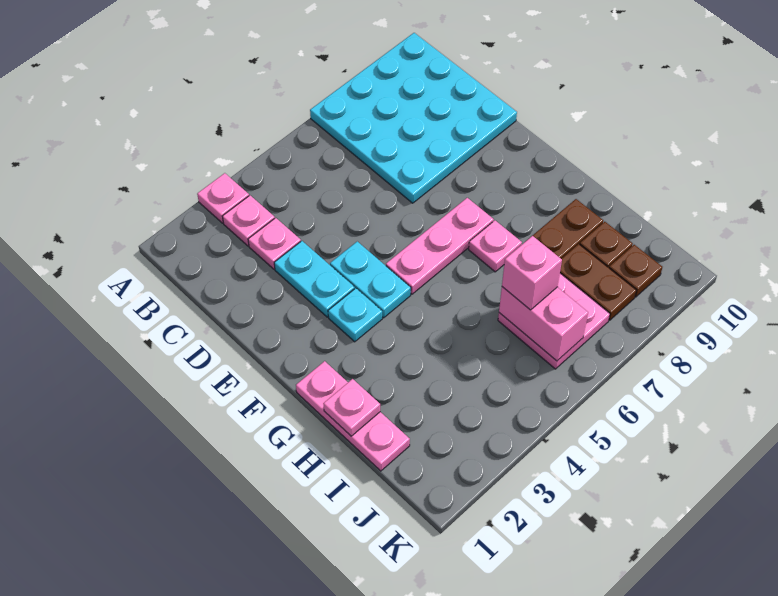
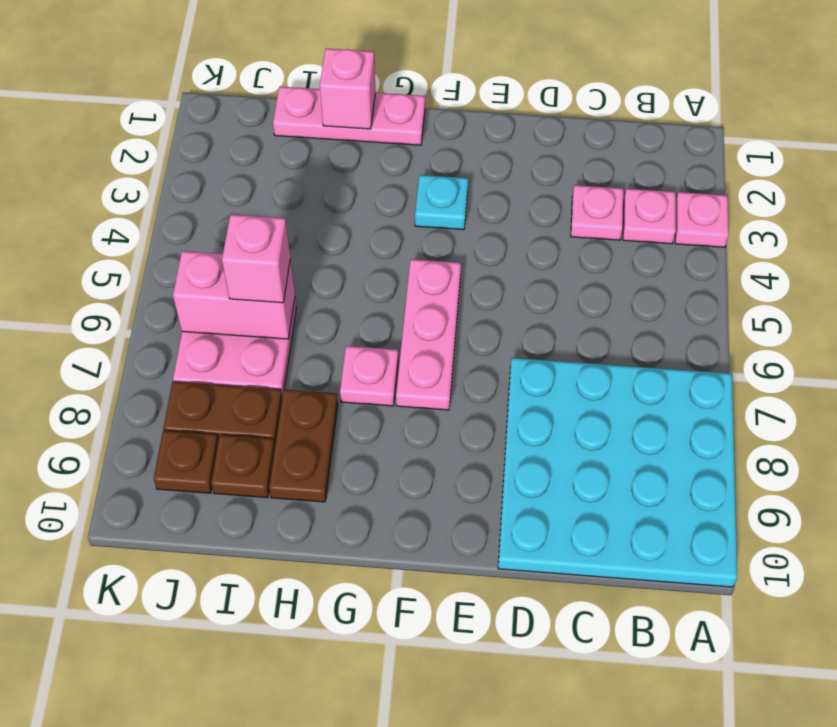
cyan 1x2 plate [274,241,355,317] -> none
cyan 1x2 plate [330,241,411,318] -> none
pink 1x1 plate [323,379,380,436] -> pink 1x1 brick [320,49,376,129]

